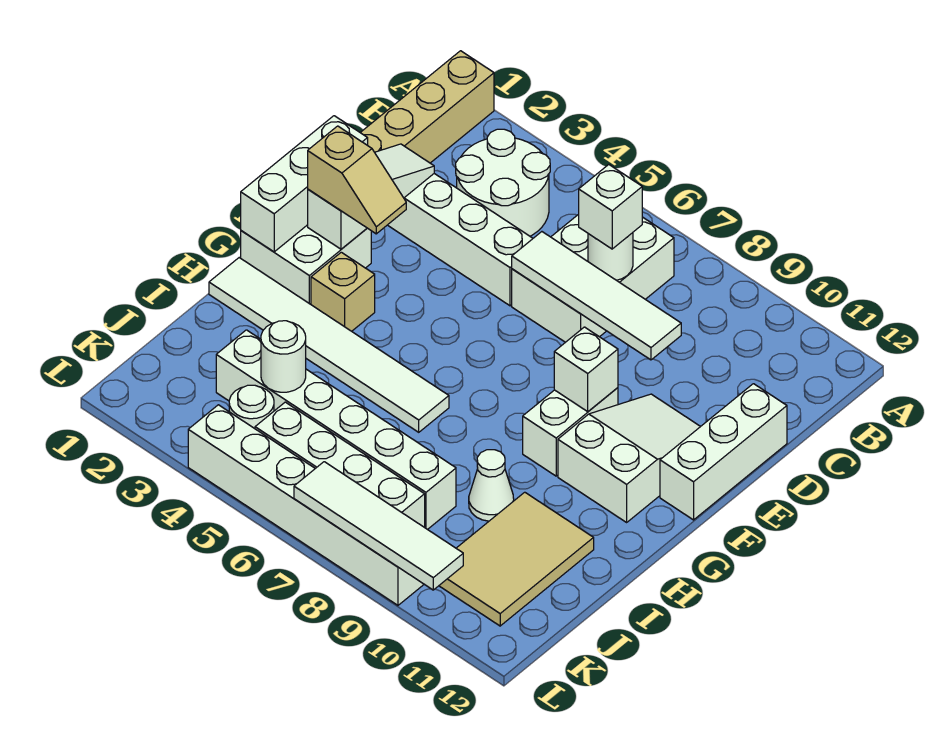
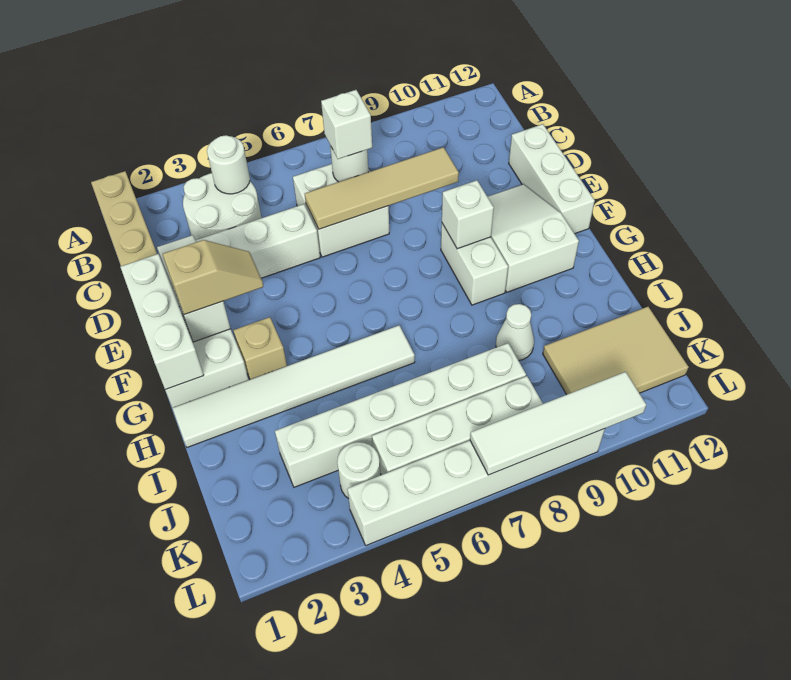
white 2x3 brick [512,214,674,342] -> white 2x2 brick [293,164,389,257]
white 1x4 tile [512,232,681,360] -> tan 1x4 tile [305,147,459,229]
tan 2x3 tile [439,492,594,626] -> tan 2x3 tile turned to [543,307,689,395]
white 1x1 round brick [261,321,306,392] -> white 1x1 round brick moved to [207,135,250,194]

